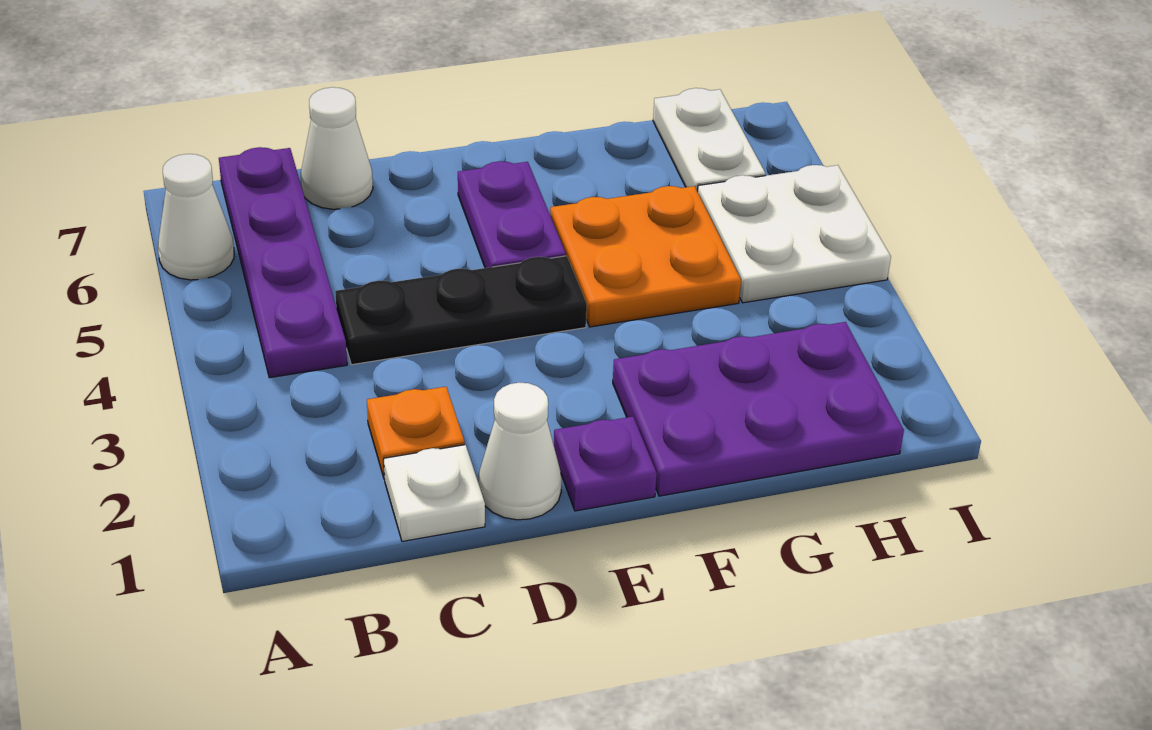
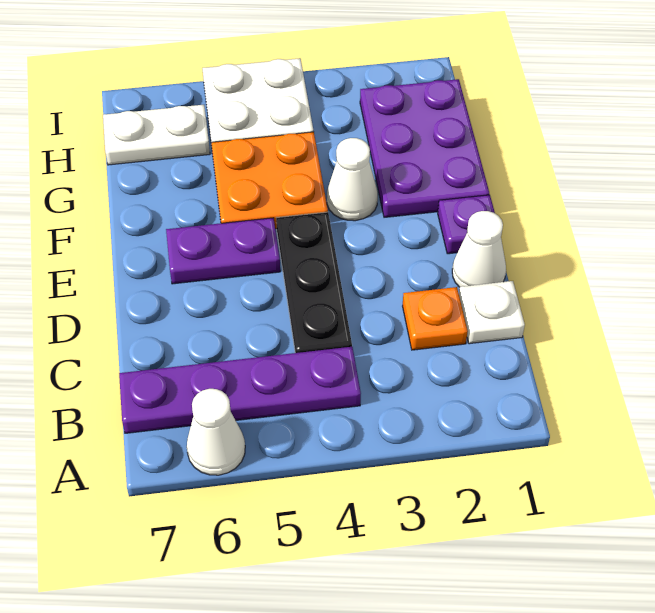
white 1x1 cone [301,87,373,209] -> white 1x1 cone moved to [327,138,378,221]

